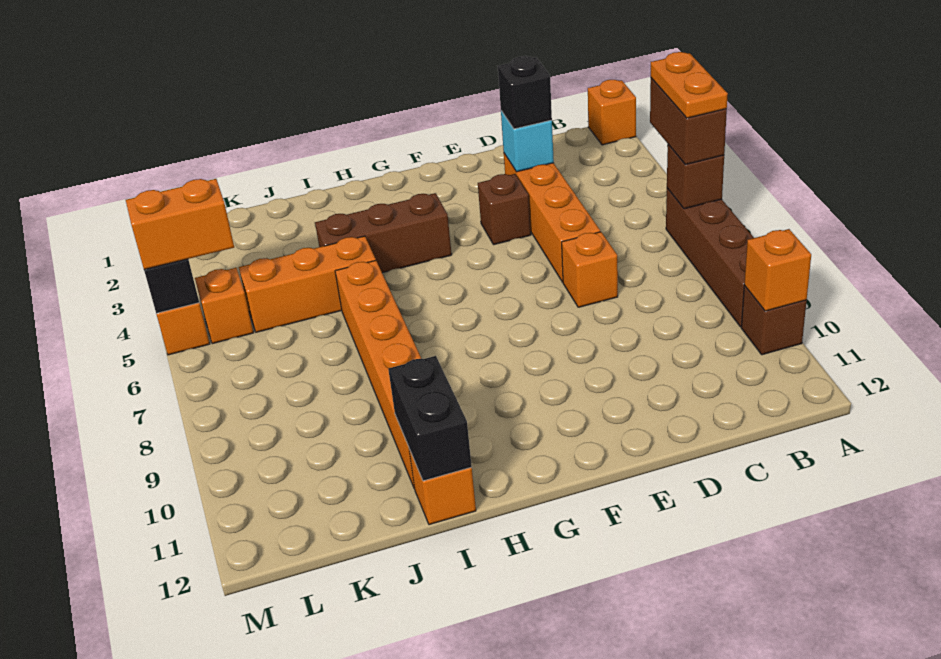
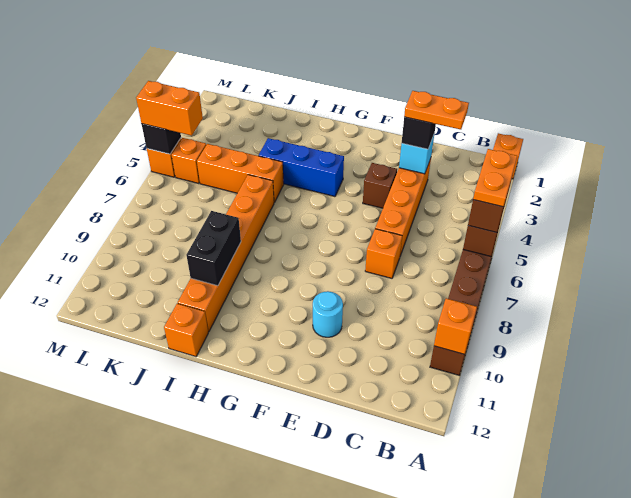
none -> orange 1x2 plate [404,91,469,129]
none -> cyan 1x1 round brick [313,291,343,337]
brown 1x3 brick [315,193,452,273] -> blue 1x3 brick [259,138,344,197]
black 1x2 brick [388,356,472,481] -> black 1x2 brick moved to [186,211,241,286]

